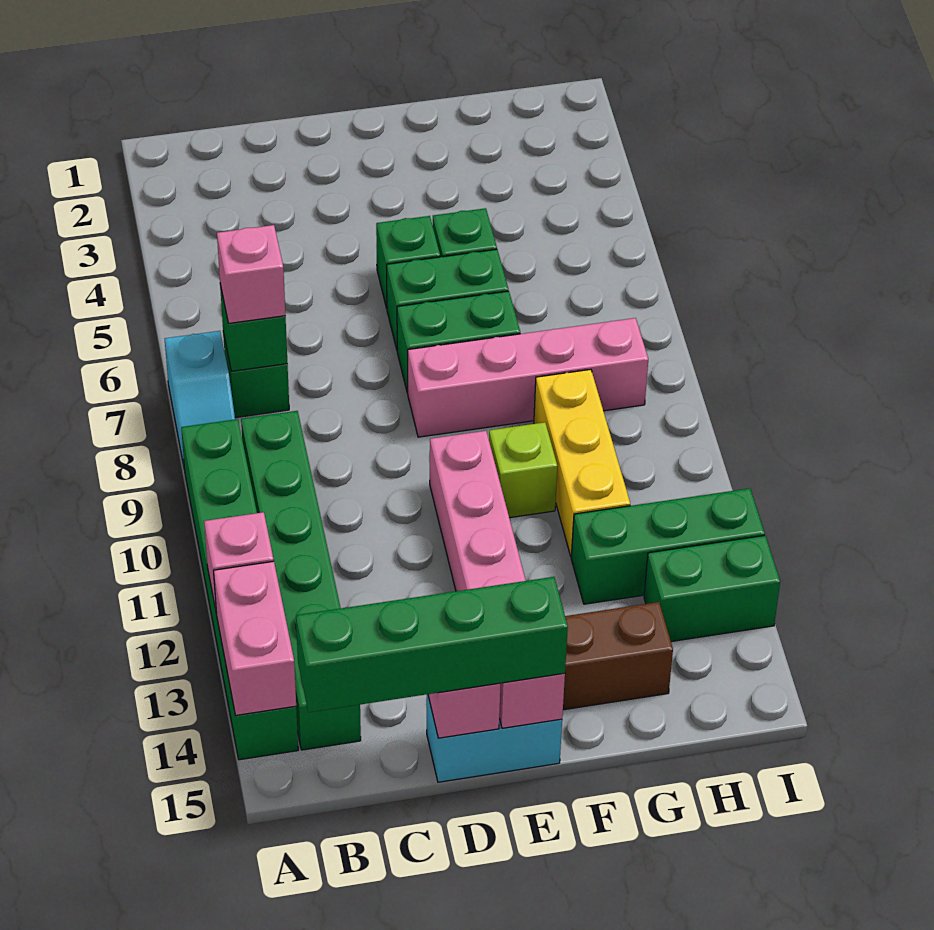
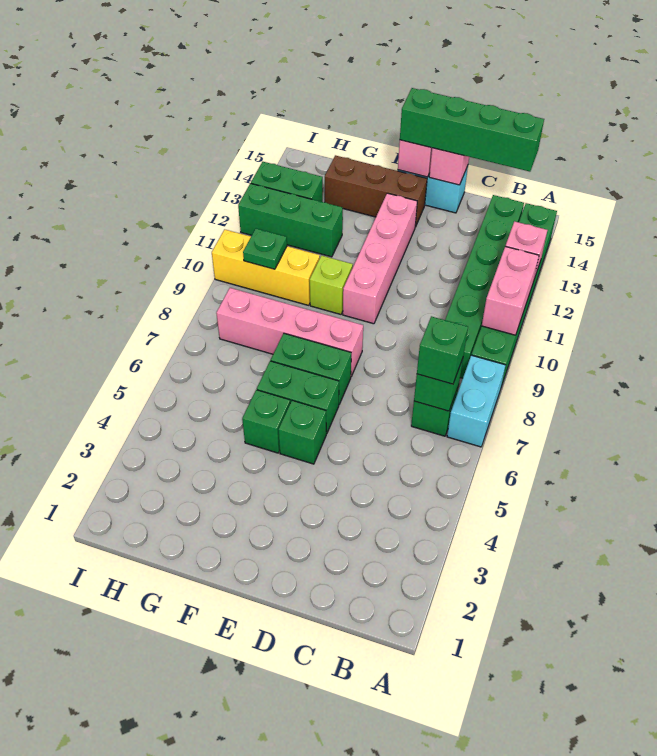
cyan 1x2 slope [165,331,235,470] -> cyan 1x2 brick [447,355,506,447]
pink 1x2 brick [214,561,296,716] -> pink 1x2 brick moved to [482,246,539,335]
pink 1x1 brick [217,225,285,323] -> green 1x1 brick [417,316,468,384]
yellow 1x3 brick [534,369,630,556] -> yellow 1x3 brick turned to [212,229,320,305]
none -> green 1x1 plate [243,229,287,269]

